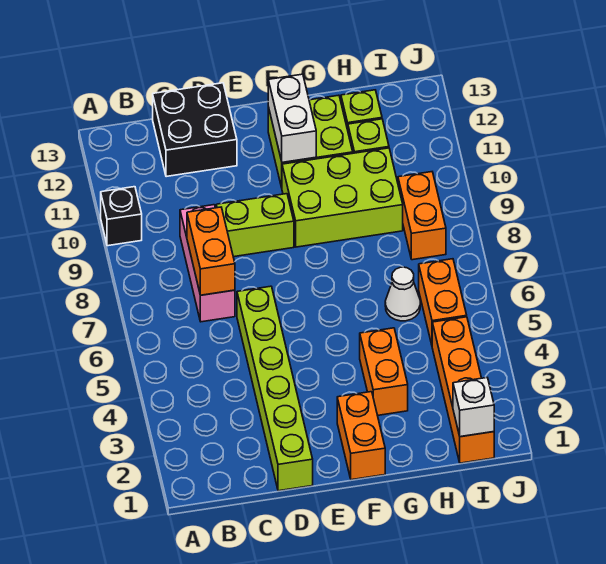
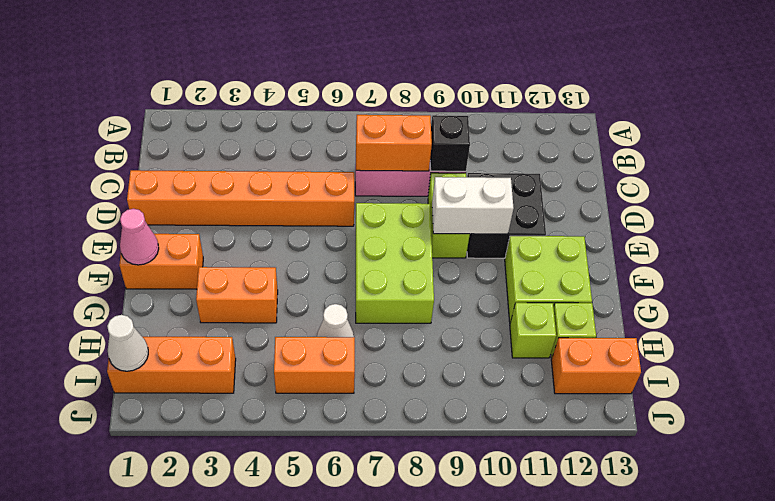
black 1x1 brick [101,187,142,246] -> black 1x1 brick moved to [430,115,470,171]
black 2x2 brick [153,83,237,177] -> black 2x2 brick moved to [467,173,546,258]
lime 1x6 brick [237,286,313,491] -> orange 1x6 brick [127,170,354,226]
none -> pink 1x1 cone [120,209,159,265]
lime 2x3 brick [282,148,403,247] -> lime 2x3 brick moved to [356,203,434,323]
white 1x2 brick [268,74,316,162] -> white 1x2 brick moved to [432,177,513,234]
orange 1x4 brick [432,317,494,463] -> orange 1x3 brick [107,337,236,393]
white 1x1 brick [453,378,494,437] -> white 1x1 cone [107,315,148,371]
orange 1x2 brick [398,172,446,260] -> orange 1x2 brick moved to [551,338,641,394]

